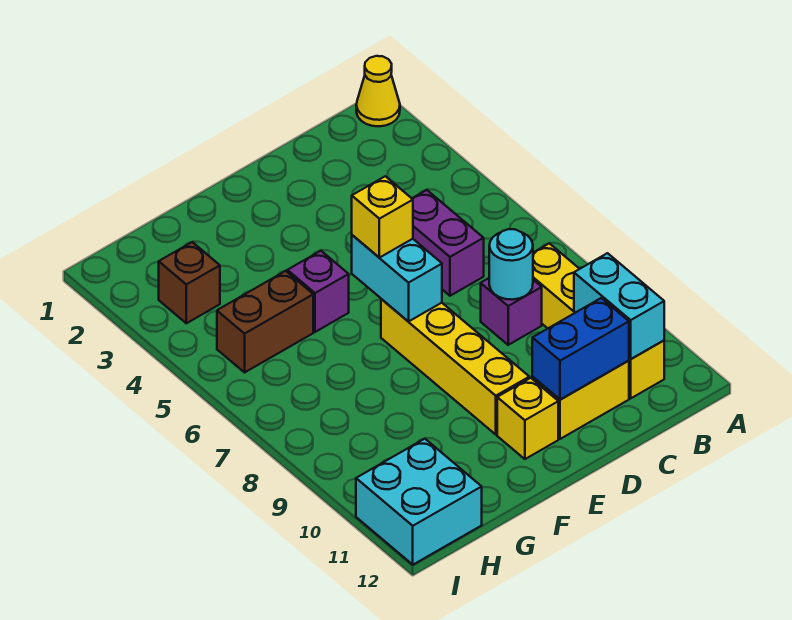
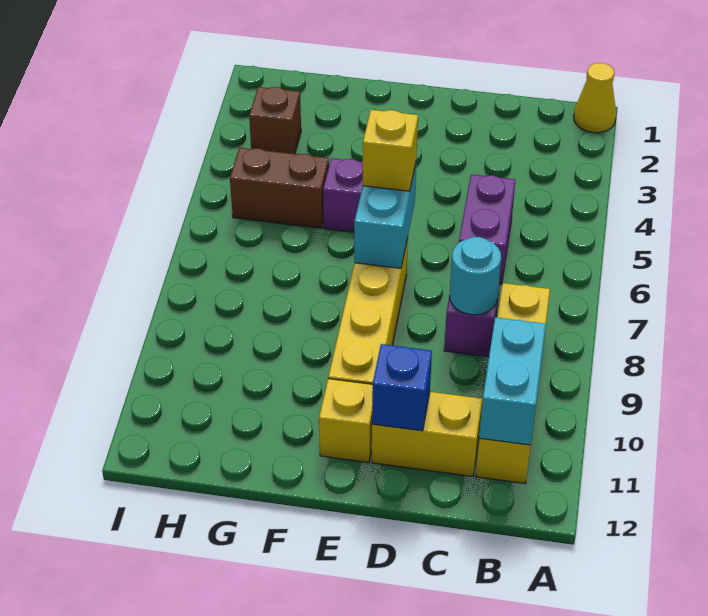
blue 1x2 brick [532,298,629,400] -> blue 1x1 brick [372,344,432,431]
cyan 2x2 brick [356,439,482,565] -> none

